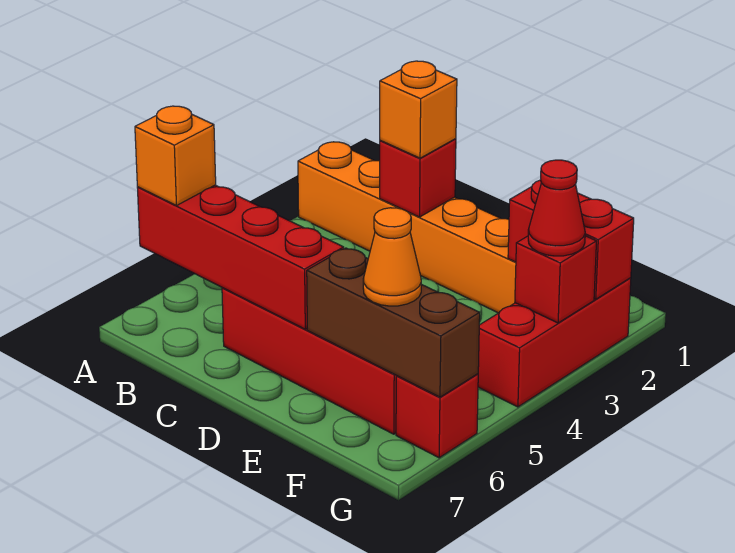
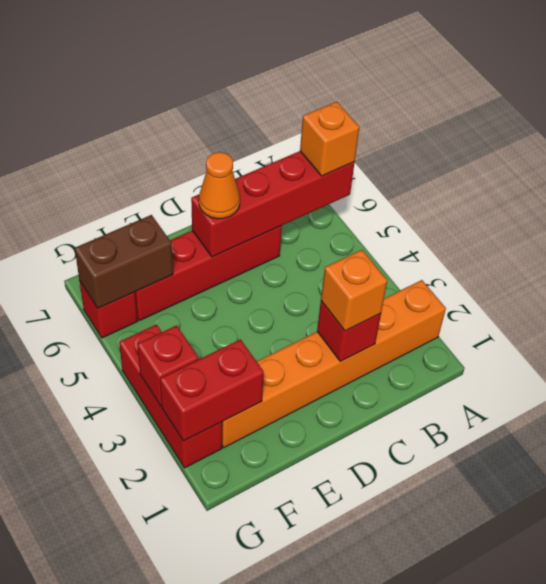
brown 1x3 brick [307,248,480,397] -> brown 1x2 brick [75,215,173,308]
orange 1x1 cone [363,208,421,306] -> orange 1x1 cone moved to [199,152,240,219]
red 1x1 cone [528,160,585,256] -> none

